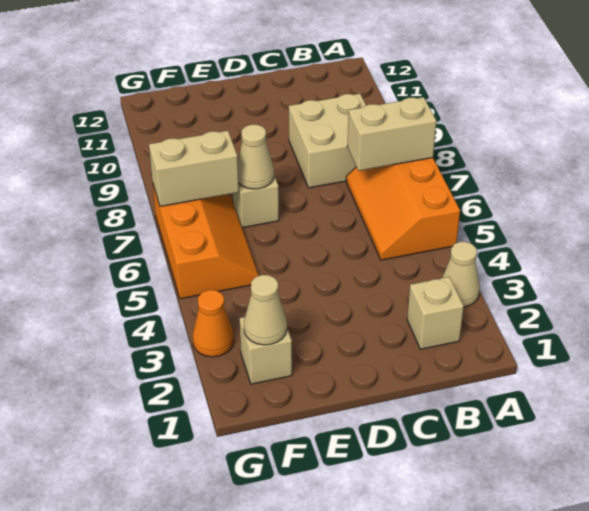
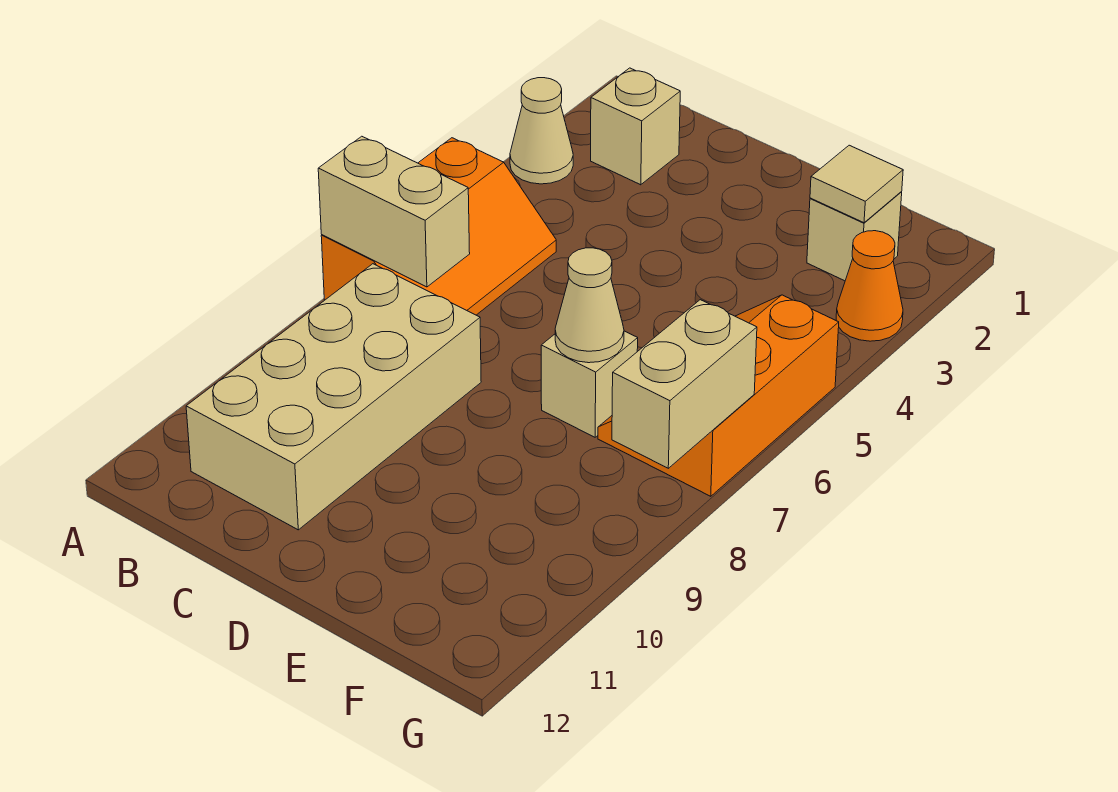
tan 2x2 brick [289,94,366,188] -> tan 2x4 brick [186,264,481,530]
tan 1x1 cone [244,275,287,345] -> tan 1x1 tile [810,145,903,223]
tan 1x2 brick [149,131,239,206] -> tan 1x2 brick turned to [612,300,757,468]

